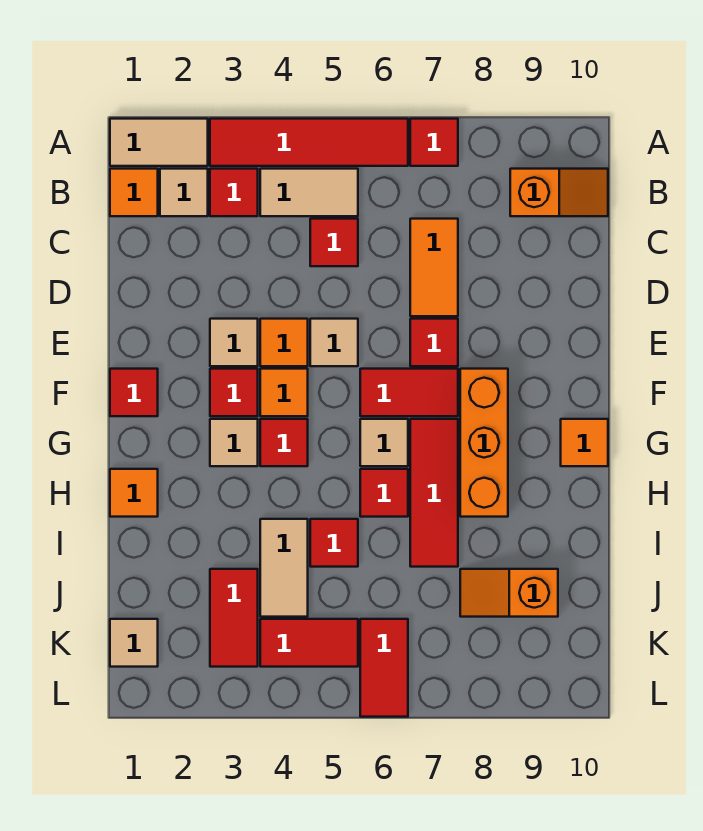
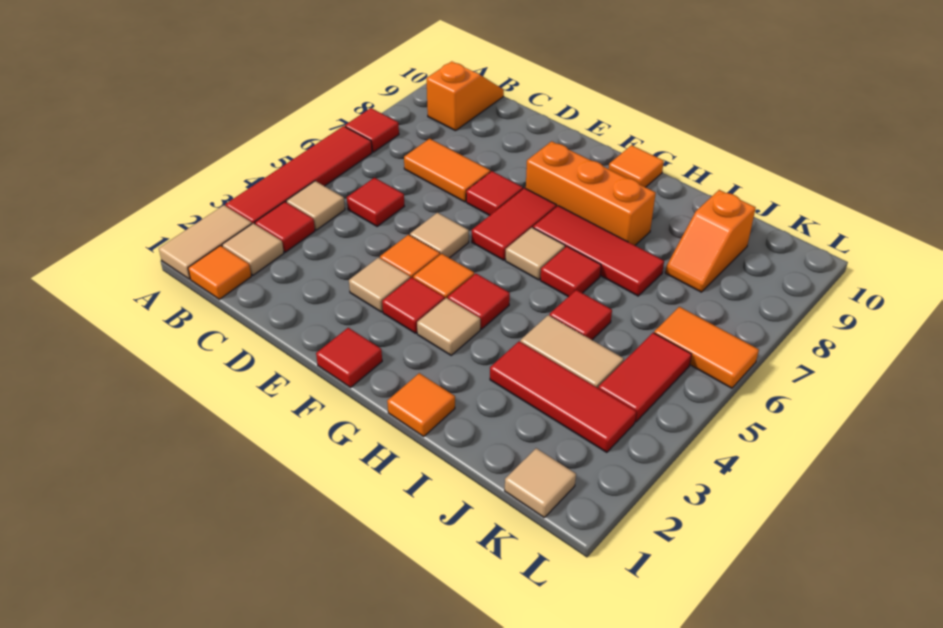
tan 1x2 tile [260,169,358,216] -> tan 1x1 tile [286,181,345,230]
red 1x2 tile [210,569,258,667] -> red 1x3 tile [490,341,636,452]
red 1x2 tile [360,619,408,717] -> orange 1x2 tile [654,307,759,388]

